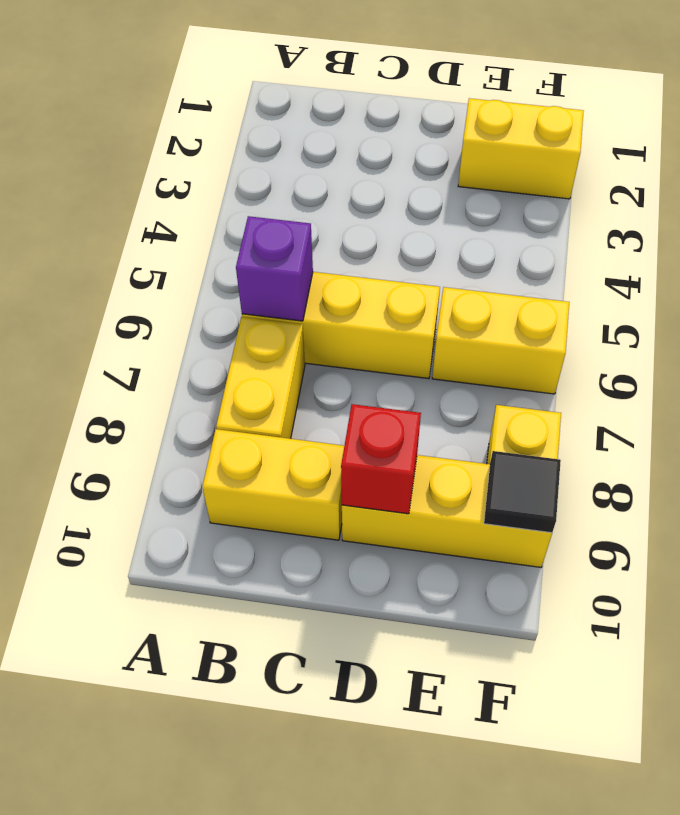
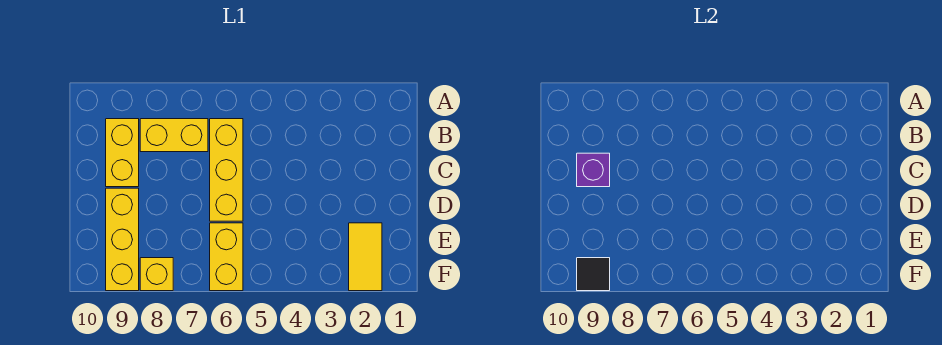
purple 1x1 brick [236,216,313,321] -> purple 1x1 brick moved to [577,153,610,187]
red 1x1 brick [341,404,421,514] -> none
yellow 1x2 brick [458,98,584,199] -> yellow 1x2 tile [349,223,382,291]

